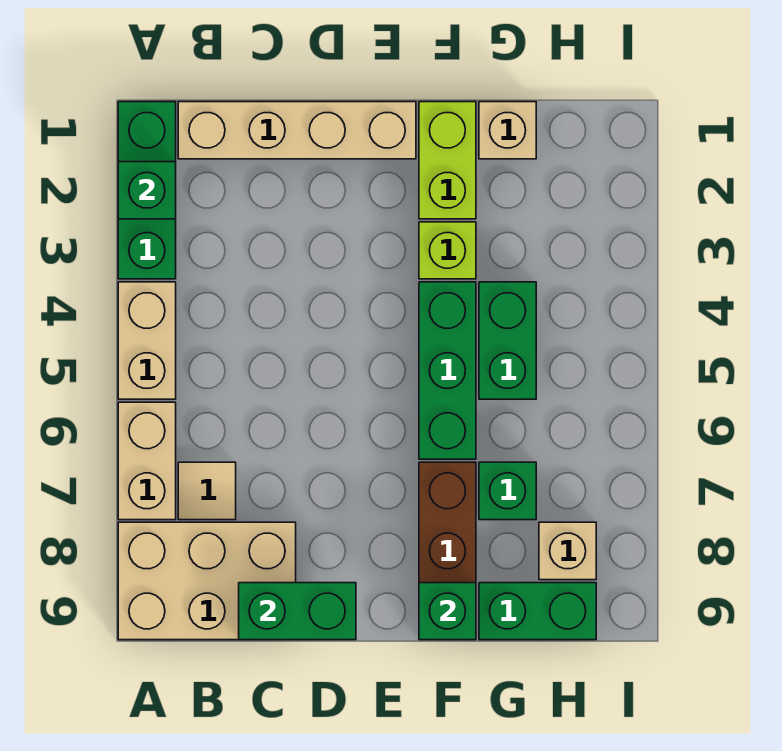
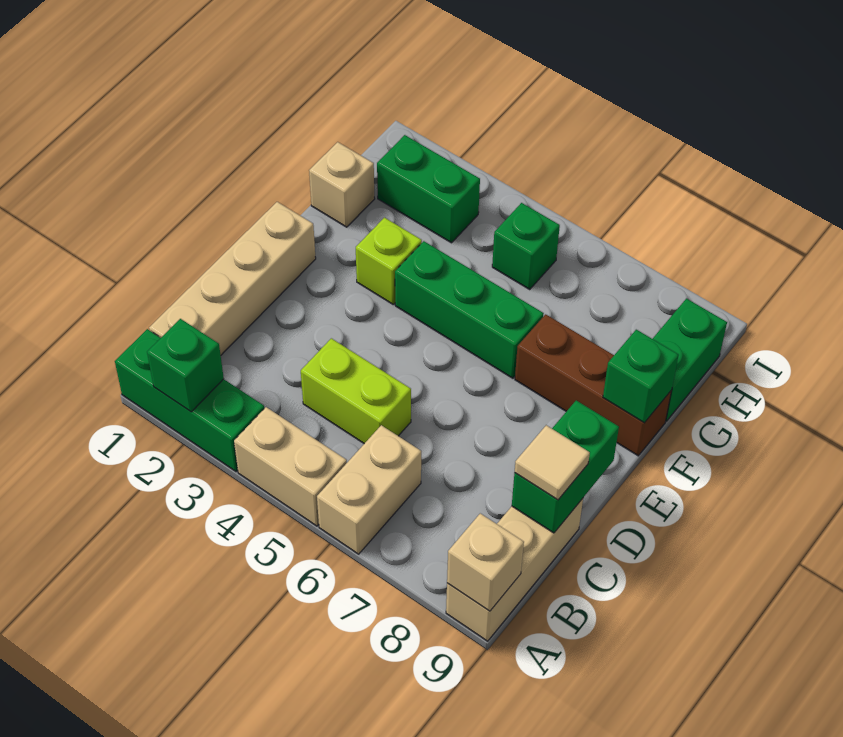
tan 1x2 brick [118,402,176,520] -> tan 1x2 brick turned to [317,425,421,554]
tan 2x3 brick [118,522,296,640] -> tan 1x3 brick [446,499,583,641]
tan 1x1 tile [178,462,236,520] -> tan 1x1 tile moved to [515,425,590,500]
lime 1x2 brick [419,102,476,219] -> lime 1x2 brick moved to [301,338,411,444]
green 1x2 brick [479,282,536,399] -> green 1x2 brick moved to [377,135,480,243]
green 1x1 brick [479,462,536,520] -> green 1x1 brick moved to [492,203,560,289]
tan 1x1 brick [539,522,596,580] -> tan 1x1 brick moved to [447,513,524,611]

